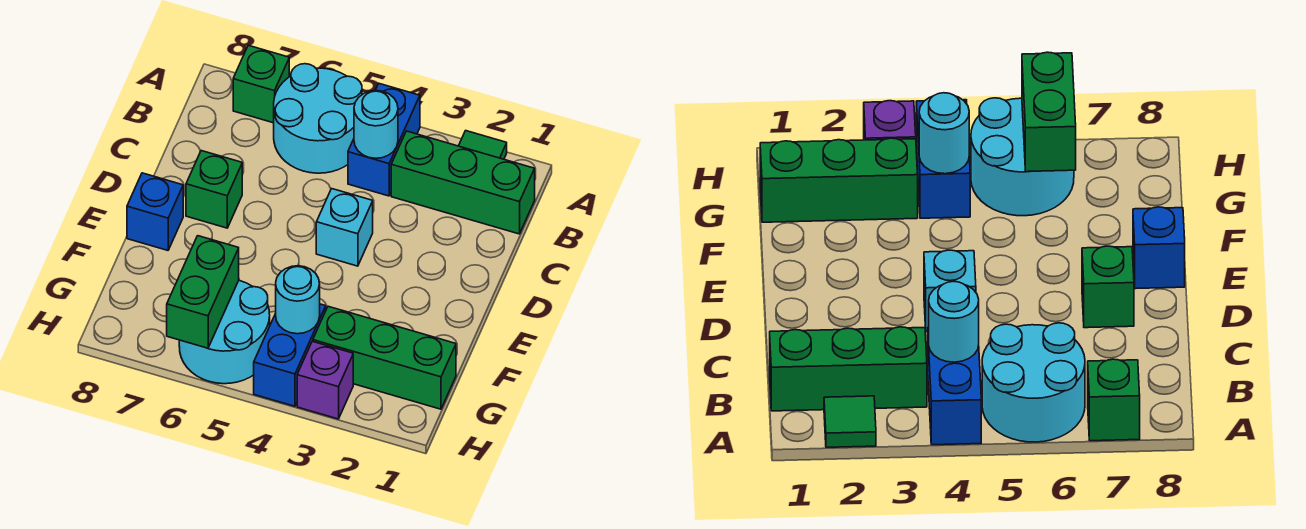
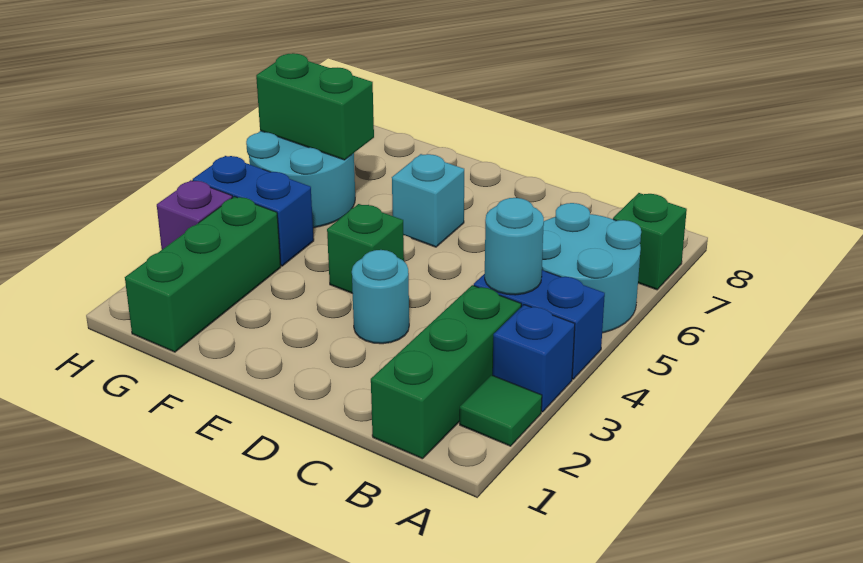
cyan 1x1 brick [316,189,373,266] -> cyan 1x1 brick moved to [392,154,464,247]
green 1x1 brick [186,151,242,228] -> green 1x1 brick moved to [327,204,404,294]
blue 1x1 brick [127,173,183,250] -> blue 1x1 brick moved to [493,305,575,412]
cyan 1x1 round brick [276,266,320,334] -> cyan 1x1 round brick moved to [352,250,409,344]

